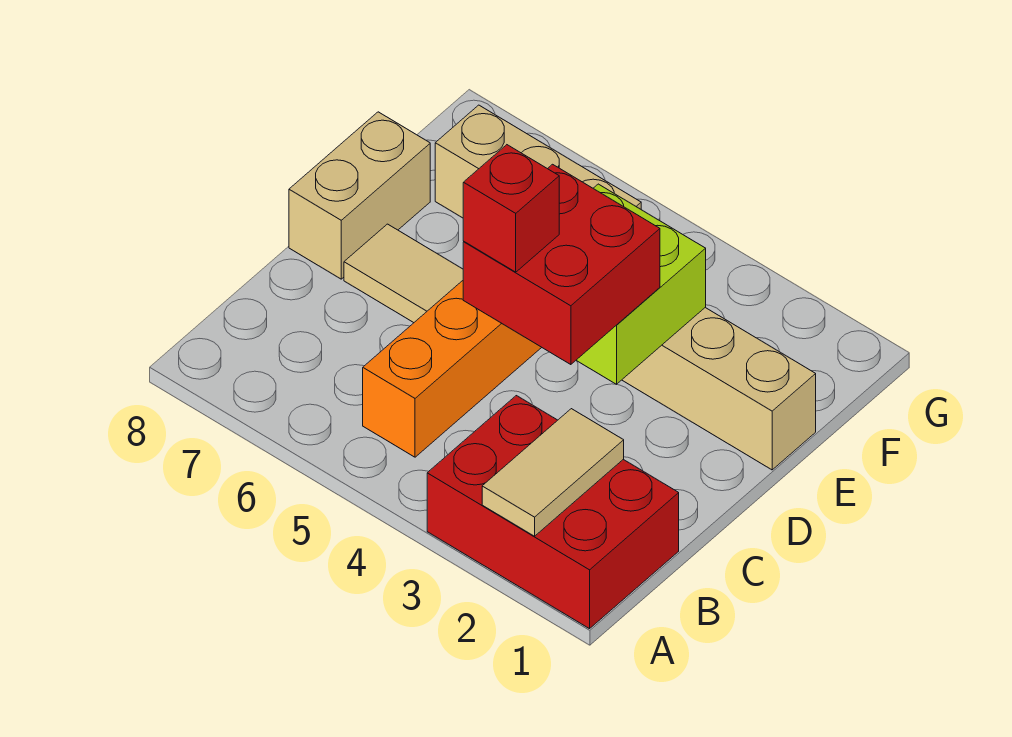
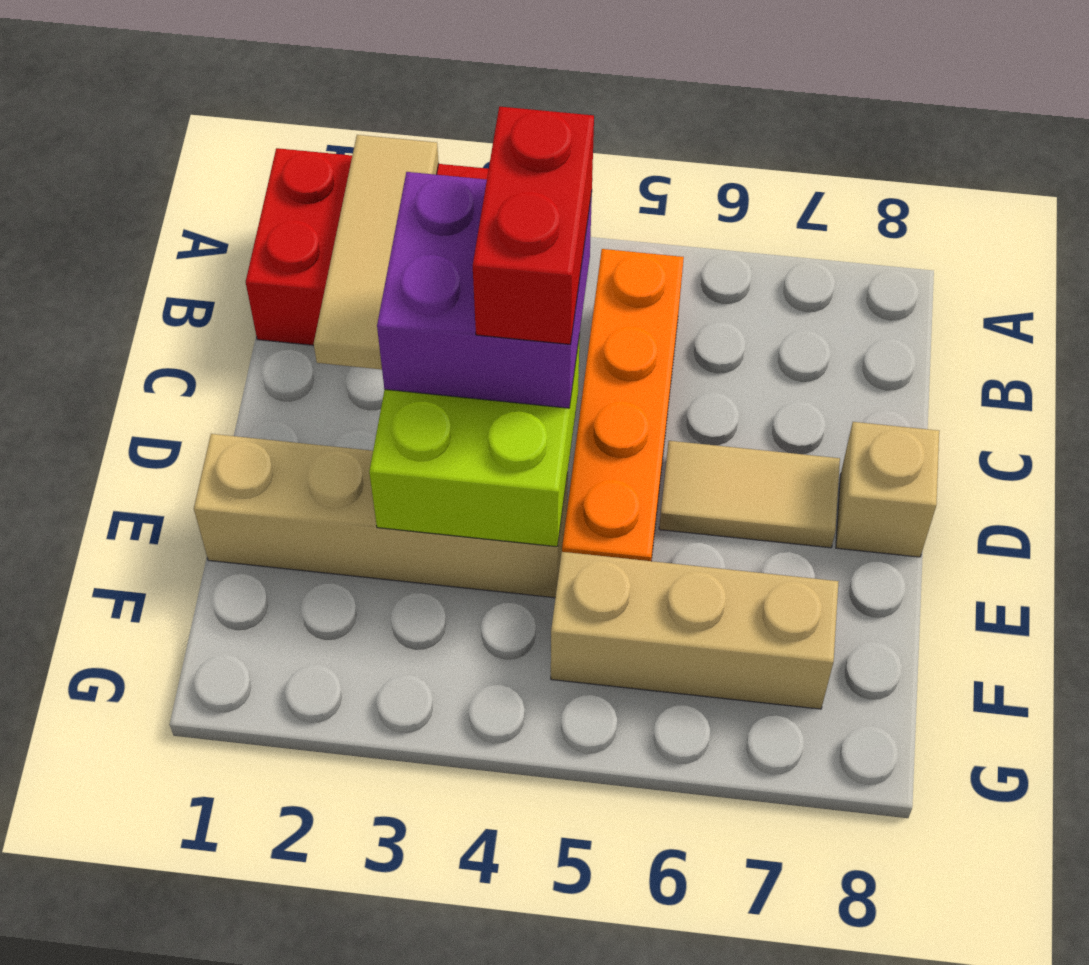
tan 1x2 tile [482,409,624,536] -> tan 1x3 tile [314,135,439,369]
red 2x2 brick [463,164,660,365] -> purple 2x2 brick [377,172,592,408]
red 1x1 brick [463,145,559,272] -> red 1x2 brick [473,106,594,345]
tan 1x2 brick [289,112,430,279] -> tan 1x1 brick [836,422,939,557]

